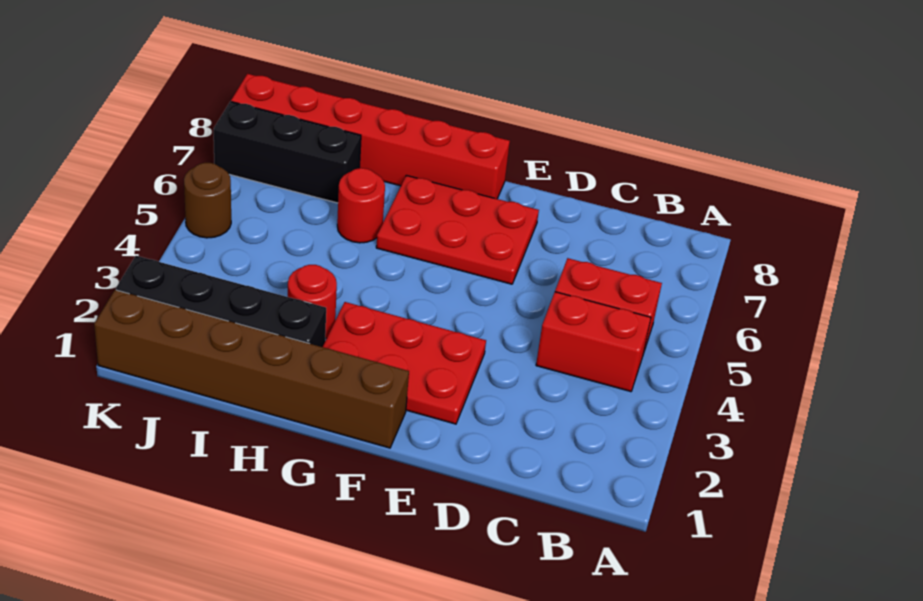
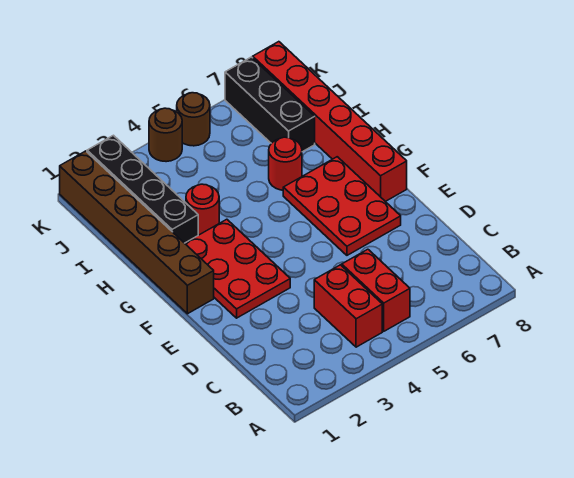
none -> brown 1x1 round brick [149,108,182,162]

